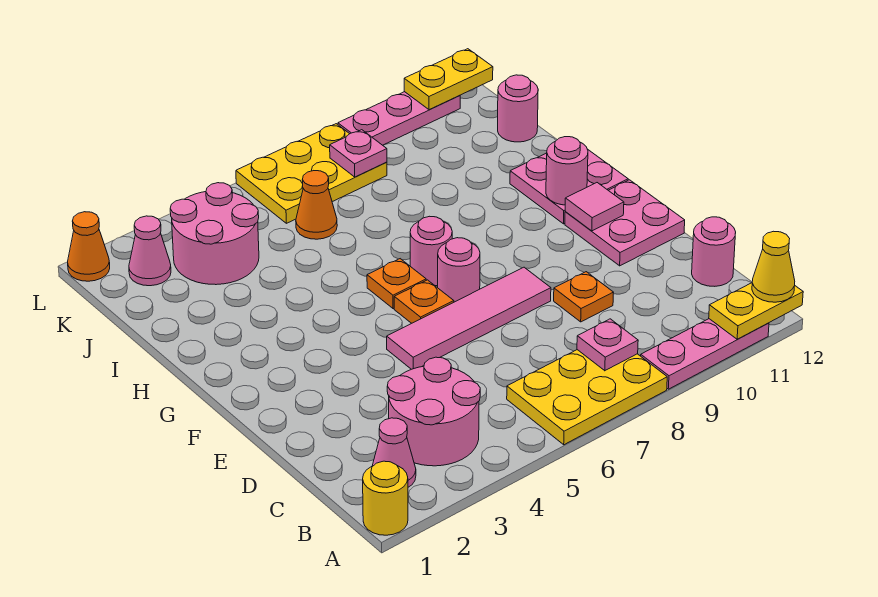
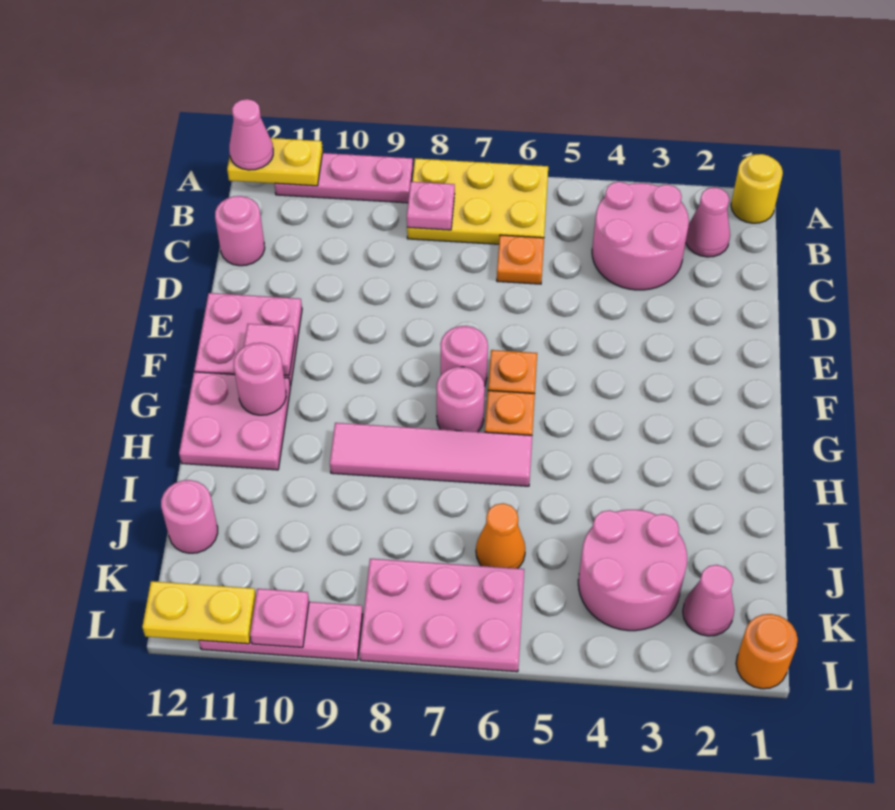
yellow 1x1 cone [752,231,795,302] -> pink 1x1 cone [229,99,273,170]
orange 1x1 plate [554,272,614,322] -> orange 1x1 plate moved to [497,235,544,284]
pink 1x4 tile [387,267,551,369] -> pink 1x4 tile moved to [330,423,532,486]
yellow 2x3 plate [236,124,387,223] -> pink 2x3 plate [359,559,524,672]
pink 1x1 plate [330,130,387,177] -> pink 1x1 plate moved to [250,589,309,647]
orange 1x1 cone [68,212,110,281] -> orange 1x1 round brick [736,614,798,689]

